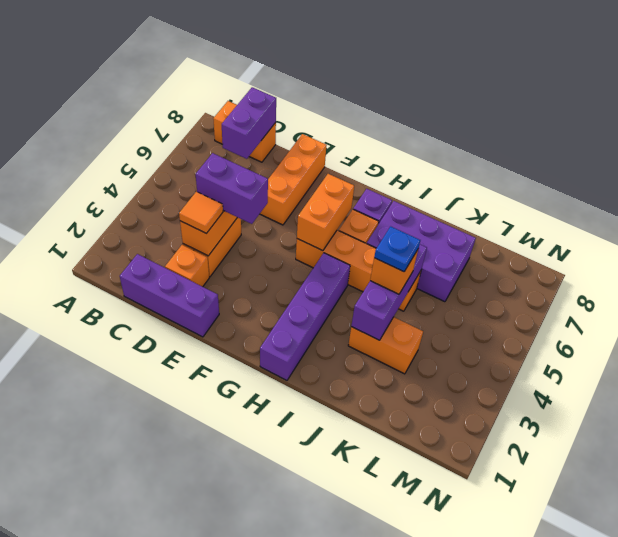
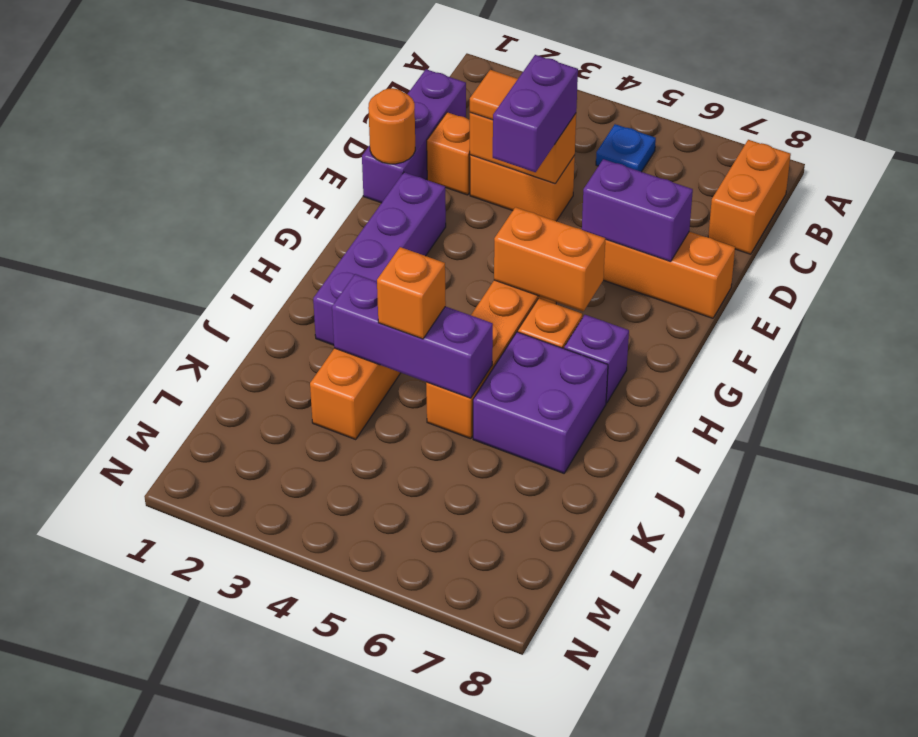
purple 1x2 brick [222,87,276,159] -> purple 1x2 brick moved to [582,159,693,262]
none -> orange 1x1 round brick [368,88,415,164]
purple 1x4 brick [260,253,350,380] -> purple 1x4 brick turned to [313,172,446,345]
purple 2x3 brick [367,201,476,302] -> purple 2x2 brick [473,332,608,473]
blue 1x1 plate [374,226,420,272] -> blue 1x1 plate moved to [596,124,656,172]

